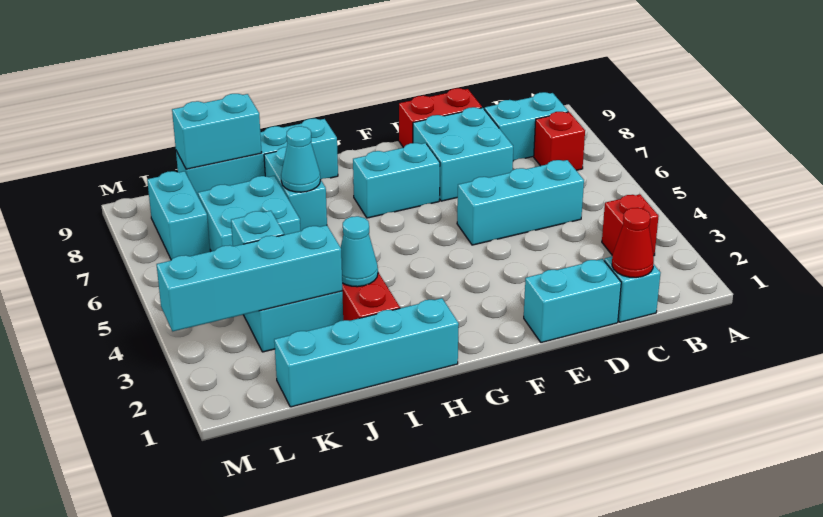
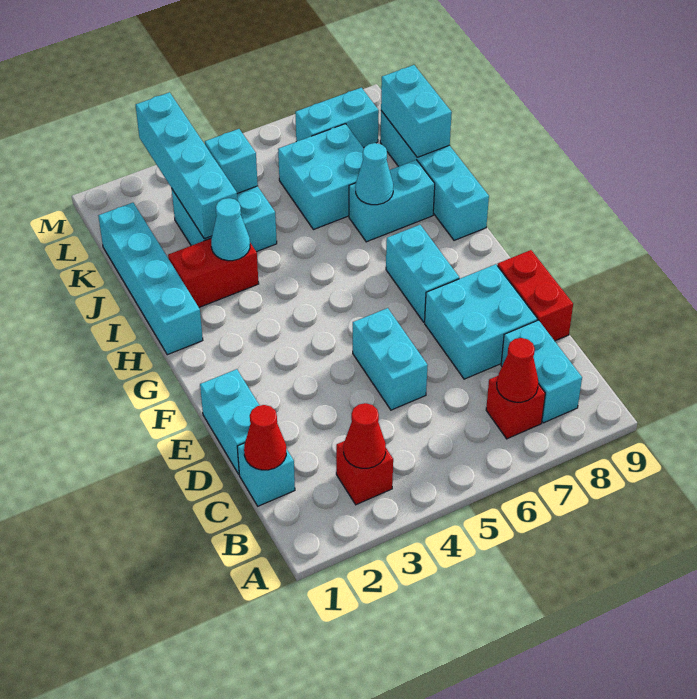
none -> red 1x1 cone [344,403,386,468]
none -> red 1x1 cone [497,338,538,402]
cyan 1x3 brick [457,160,584,245] -> cyan 1x2 brick [353,308,428,410]

